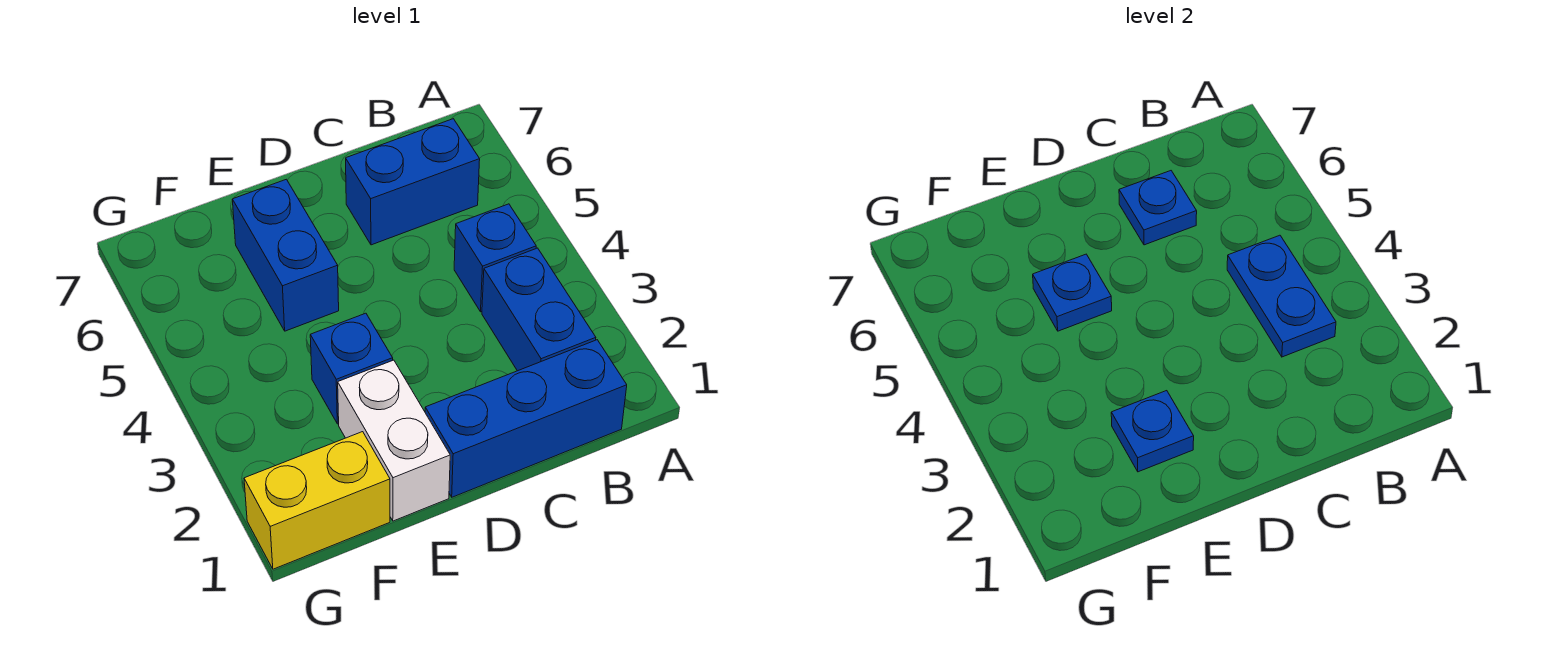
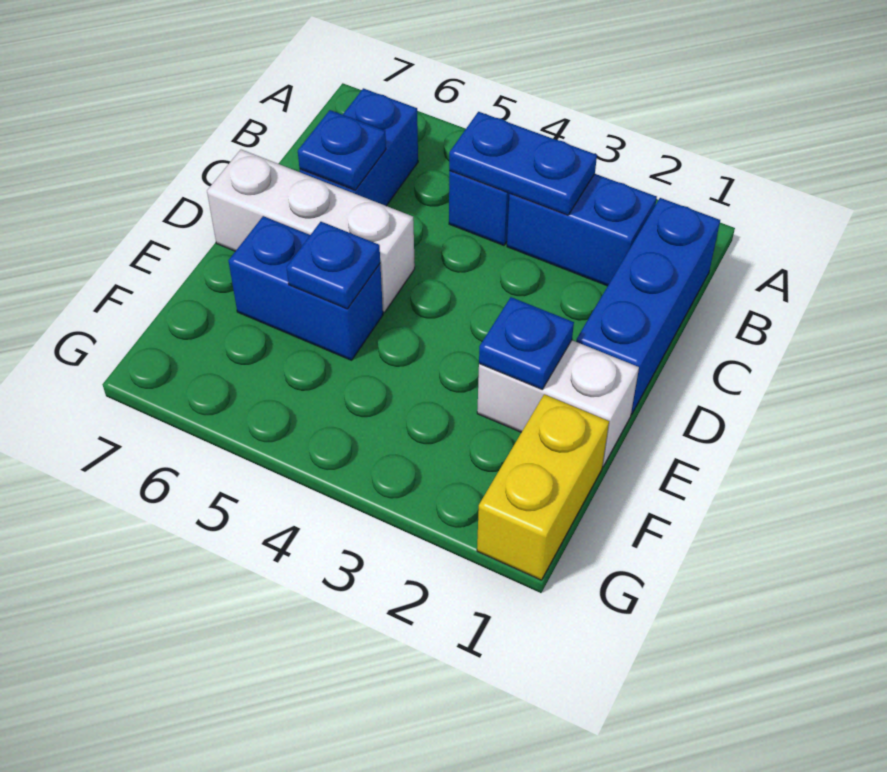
none -> white 1x3 brick [207,150,415,313]
blue 1x1 brick [310,313,393,424] -> none

